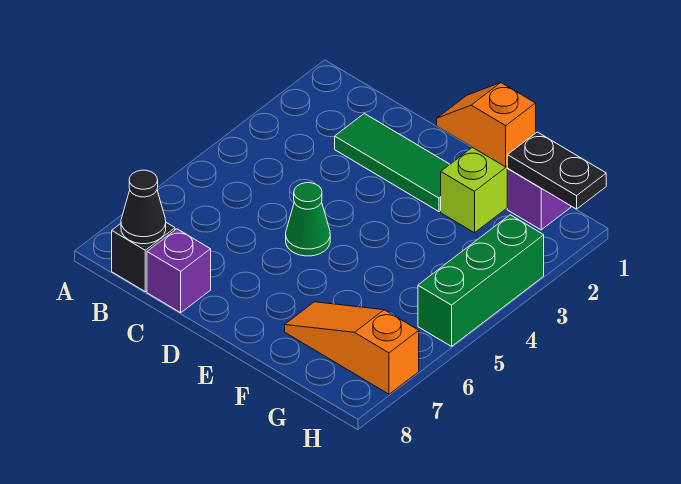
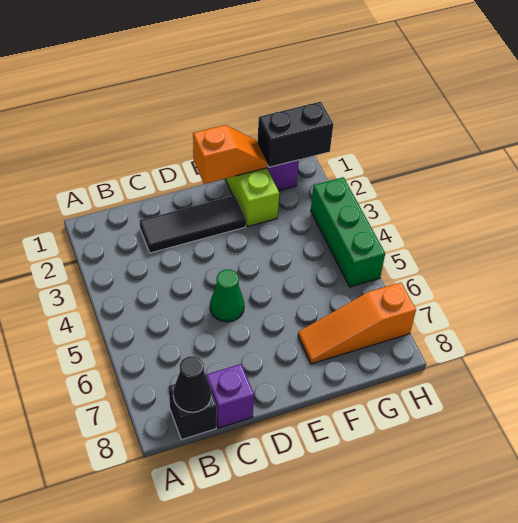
green 1x3 tile [335,113,450,212] -> black 1x3 tile [139,195,246,253]
orange 1x2 slope [437,83,536,167] -> orange 1x2 slope turned to [193,125,268,184]
black 1x2 plate [507,132,606,209] -> black 1x2 brick [257,102,333,167]

